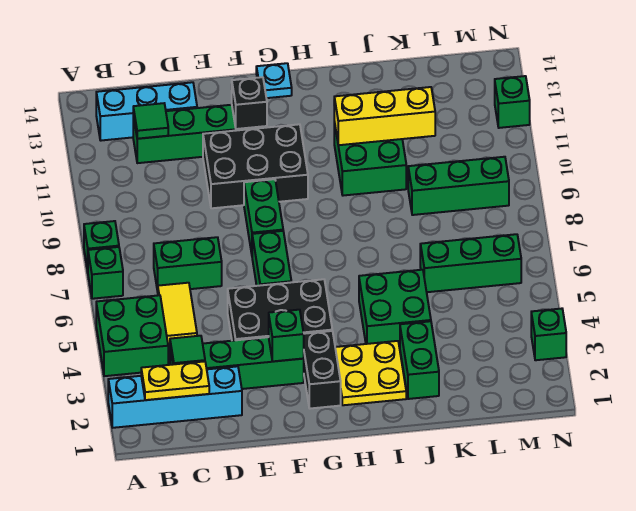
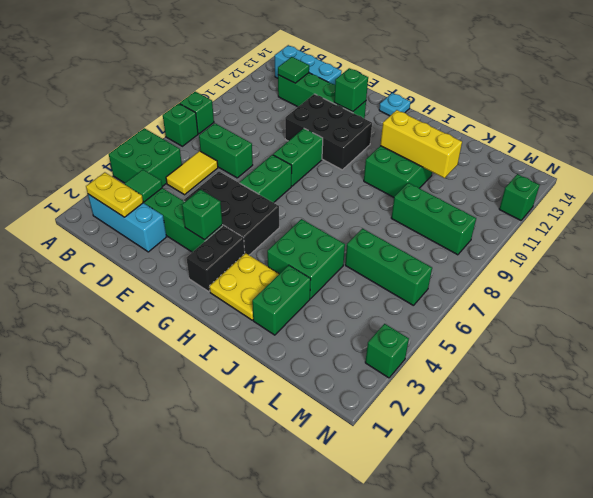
cyan 1x4 brick [108,366,242,428] -> cyan 1x3 brick [88,194,166,252]
black 1x1 brick [231,77,267,129] -> green 1x1 brick [334,68,368,112]

